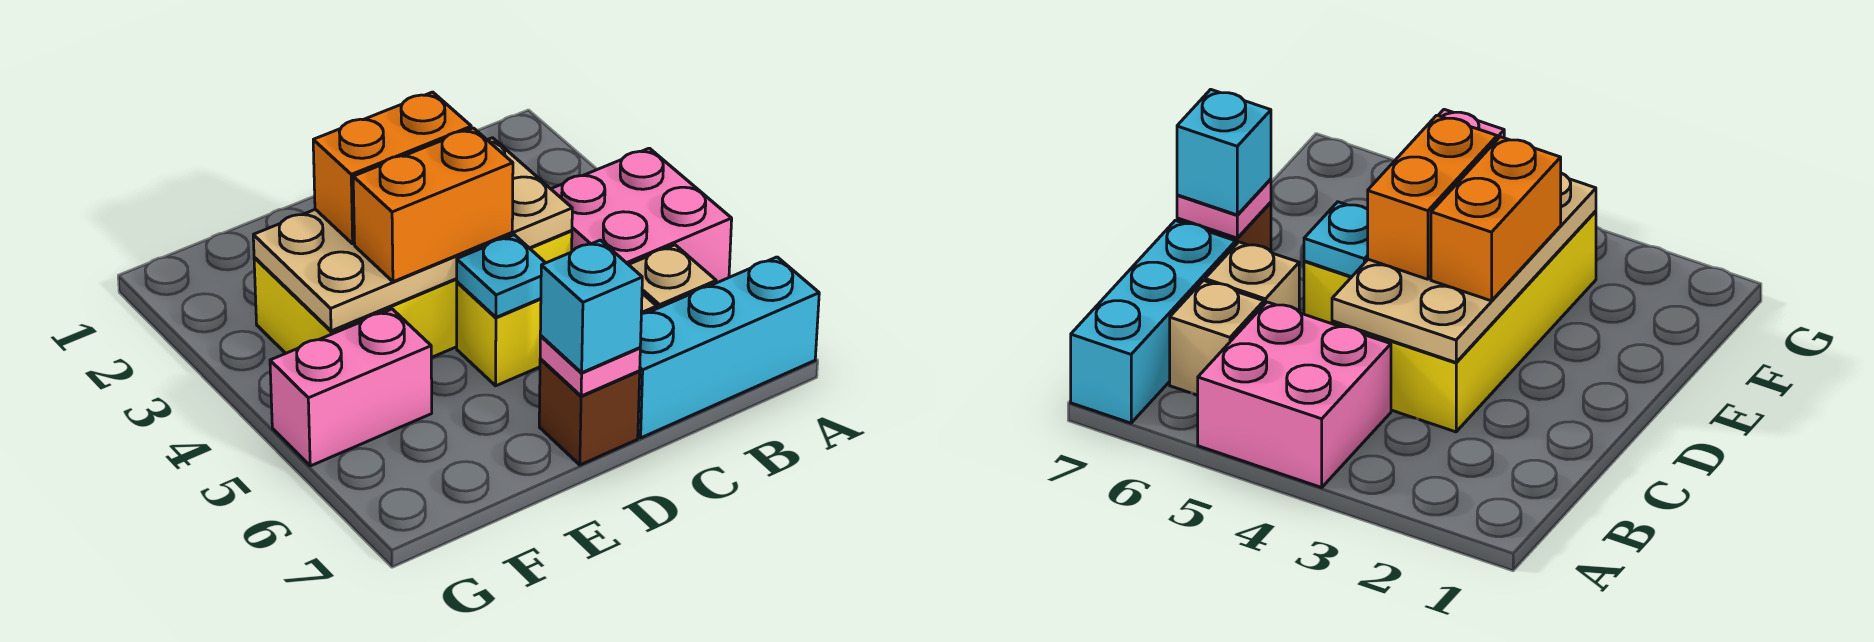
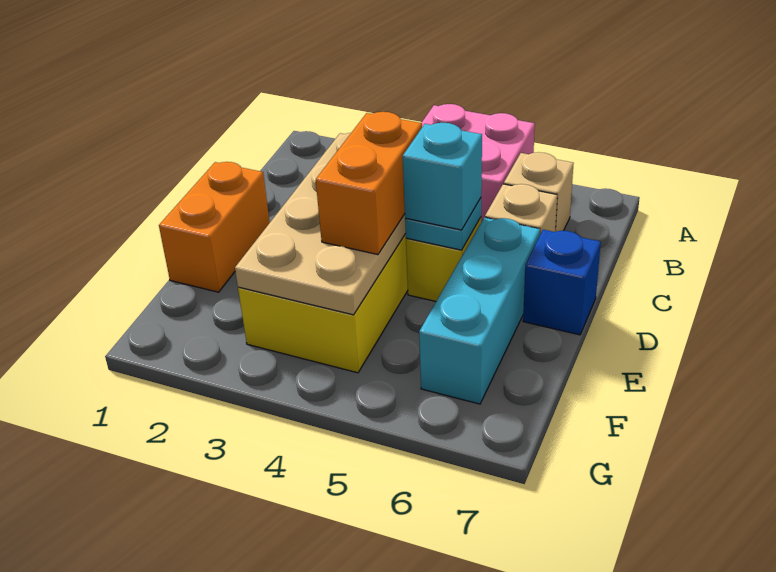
cyan 1x3 brick [638,257,819,438] -> cyan 1x3 brick moved to [419,218,540,404]
orange 1x2 brick [313,92,471,244] -> orange 1x2 brick moved to [159,162,270,292]
brown 1x1 brick [539,359,640,465] -> blue 1x1 brick [523,230,601,335]
pink 1x1 plate [540,336,640,396] -> none
cyan 1x1 brick [540,240,642,373] -> cyan 1x1 brick moved to [403,123,482,230]
pink 1x2 brick [270,309,432,466] -> none

